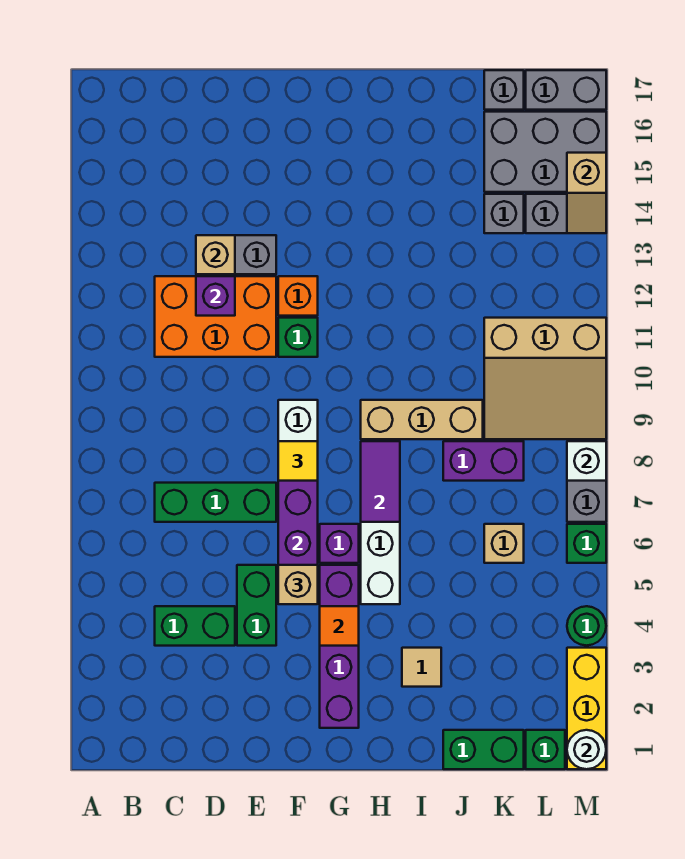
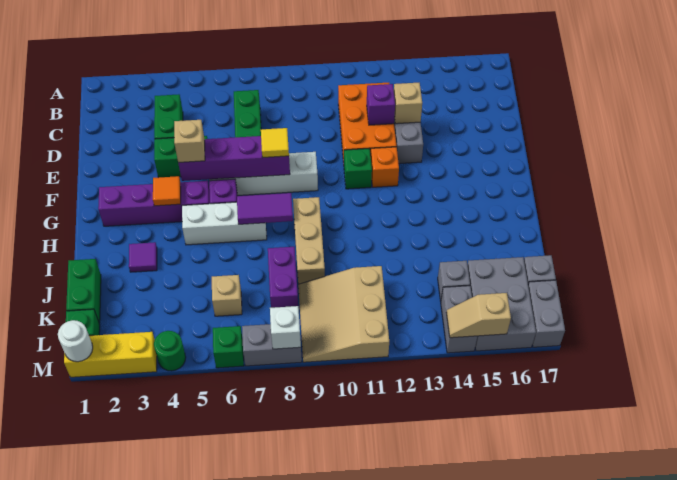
tan 1x1 tile [402,648,441,687] -> purple 1x1 tile [129,242,157,272]

